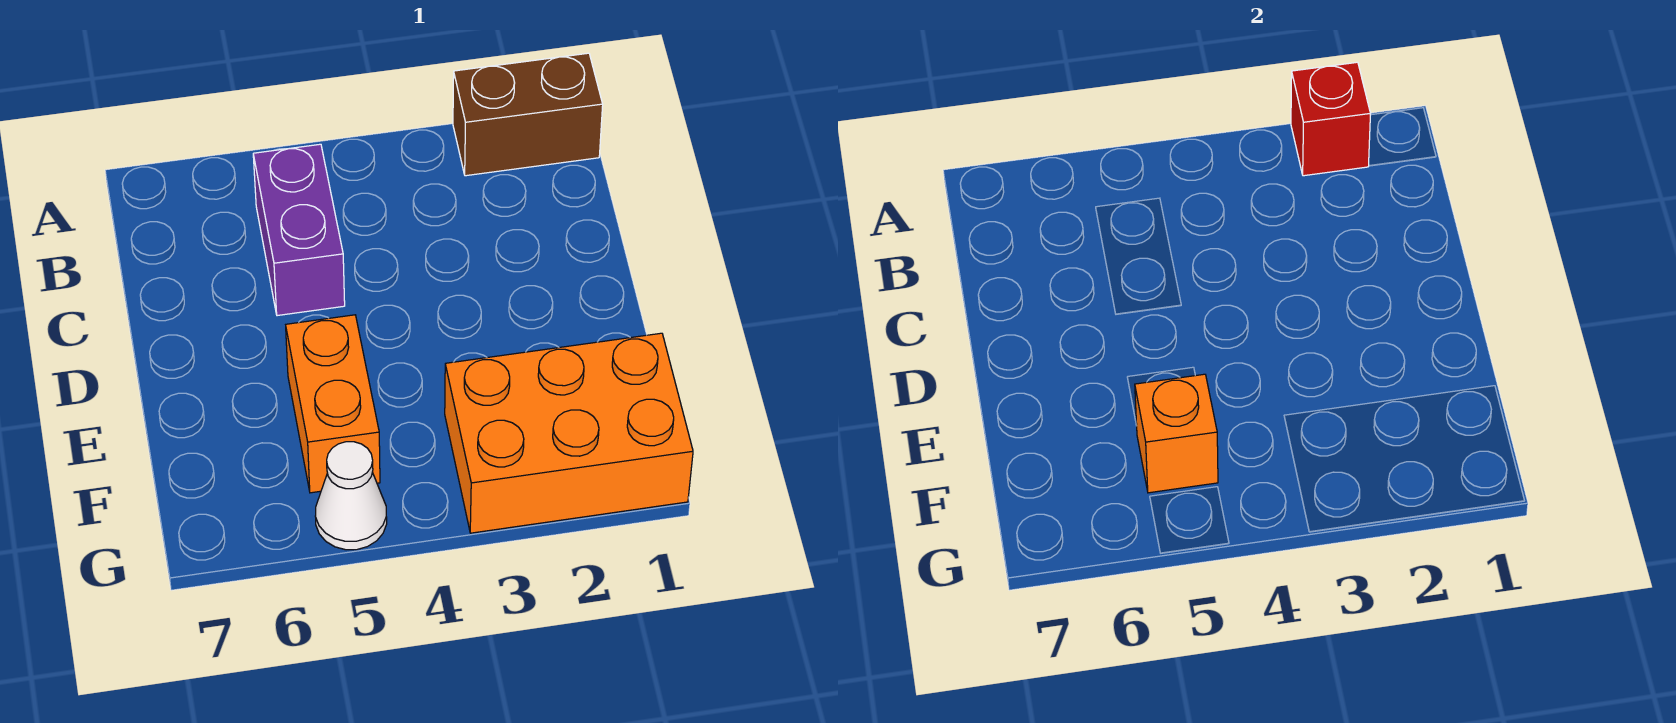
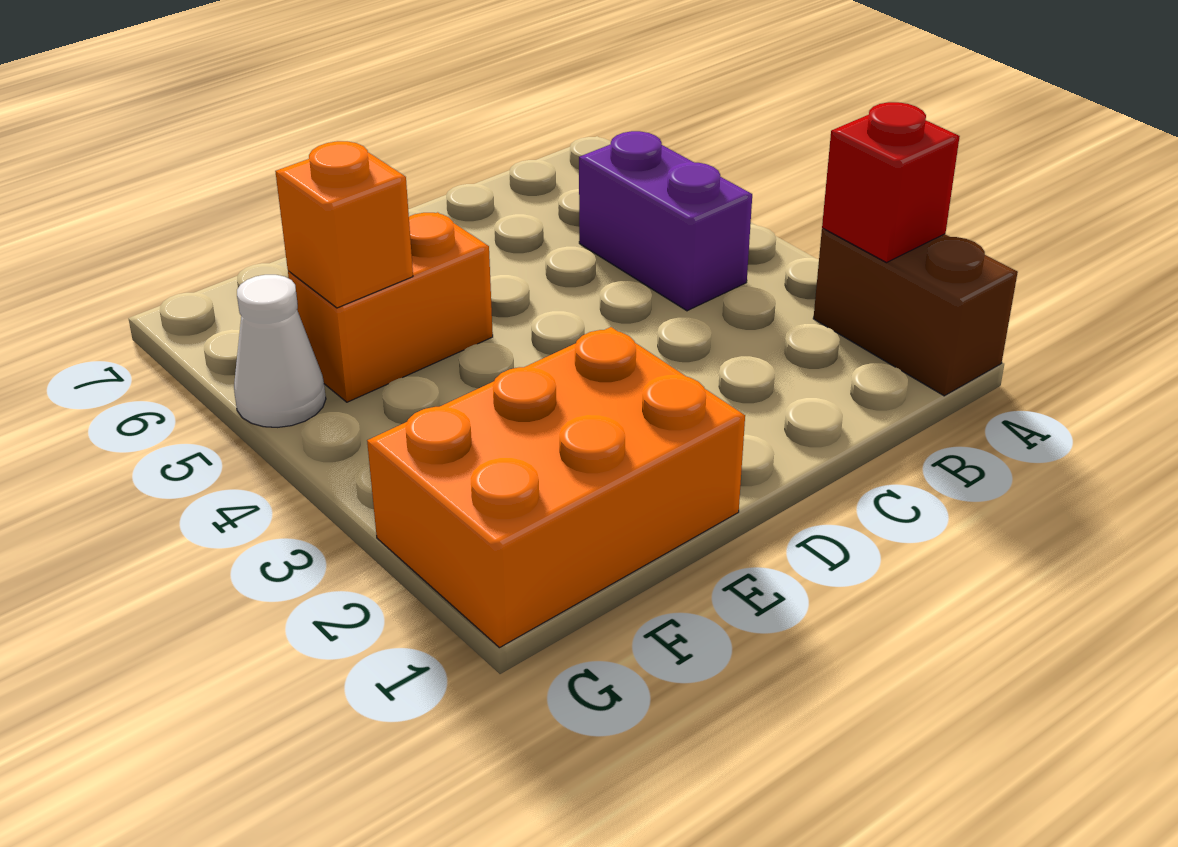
purple 1x2 brick [253,144,345,316] -> purple 1x2 brick turned to [579,131,752,311]
orange 2x3 brick [445,333,693,533] -> orange 2x3 brick turned to [367,327,745,648]

